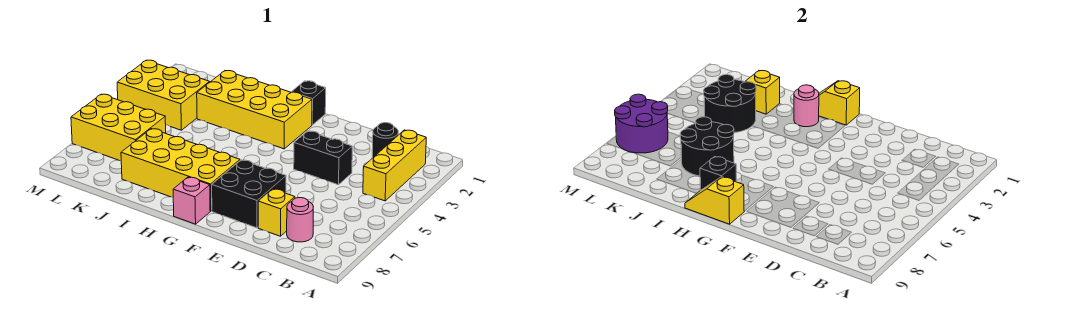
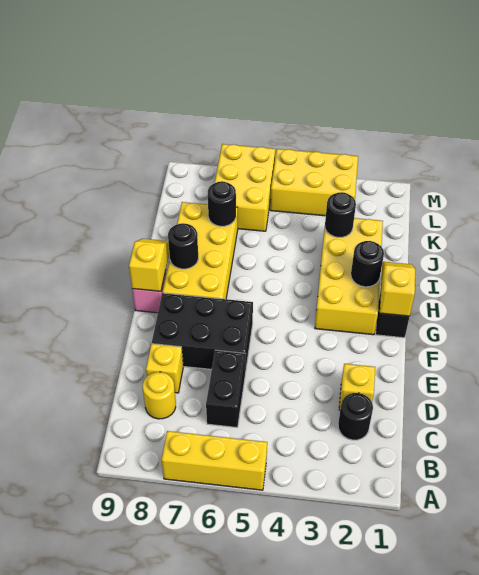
yellow 1x3 brick [363,130,426,201] -> yellow 1x3 brick moved to [162,431,267,490]
pink 1x1 round brick [287,198,313,242] -> yellow 1x1 round brick [143,372,176,419]
black 1x2 brick [294,131,352,185] -> black 1x2 brick moved to [206,350,246,427]
black 2x2 brick [212,160,286,228] -> black 2x3 brick [152,293,253,373]
pink 1x1 round brick [794,85,819,127] -> black 1x1 round brick [351,241,384,287]
black 1x1 brick [700,156,736,190] -> black 1x1 round brick [168,223,198,269]
black 2x2 round brick [680,117,734,176] -> black 1x1 round brick [208,181,236,226]
yellow 1x1 brick [745,71,780,114] -> yellow 1x1 brick moved to [339,364,375,410]
black 2x2 round brick [704,75,756,133] -> black 1x1 round brick [325,192,356,237]
yellow 2x3 brick [117,60,210,130] -> yellow 2x3 brick turned to [270,149,358,216]
purple 2x2 round brick [615,94,668,153] -> none

